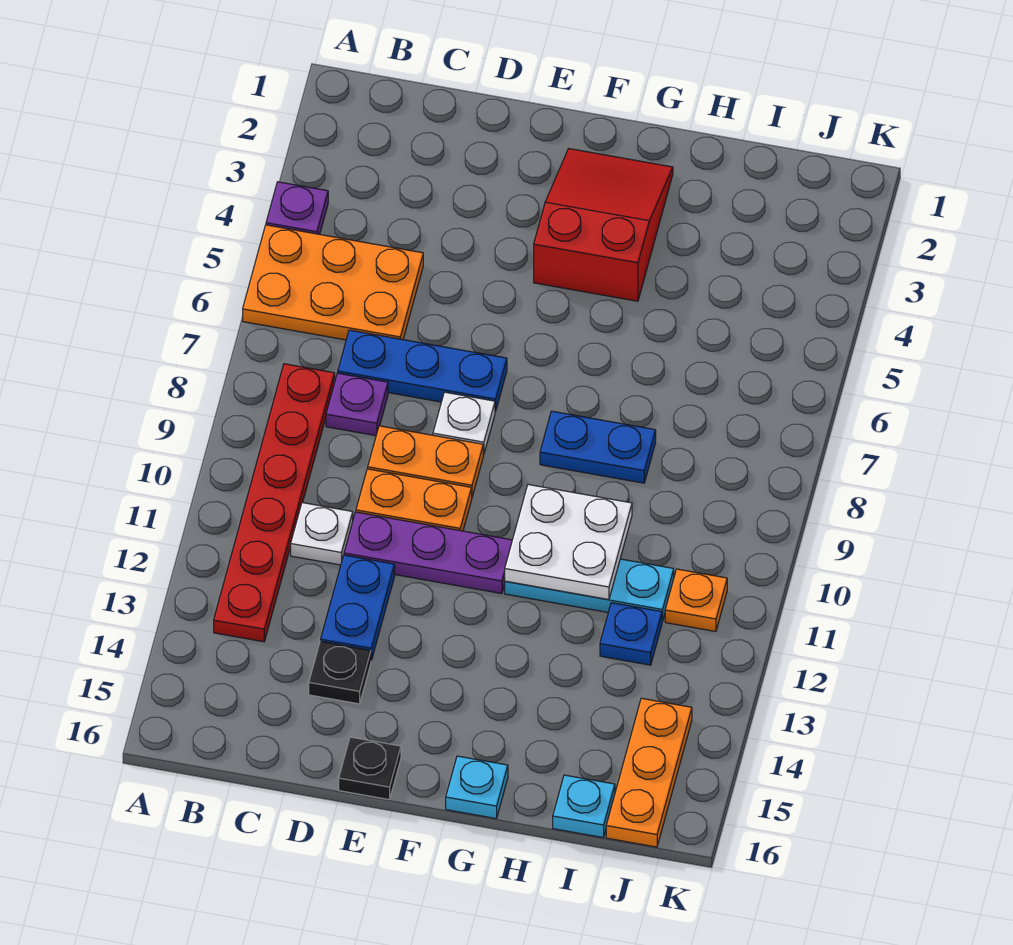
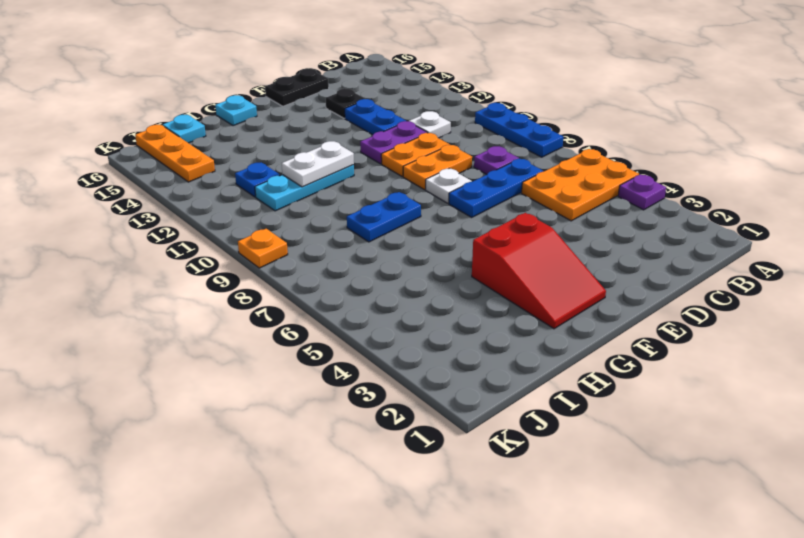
none -> blue 1x3 plate [475,103,563,157]
red 1x6 plate [214,364,335,642] -> none
purple 1x3 plate [344,512,512,594] -> purple 1x2 plate [360,121,427,164]
black 1x1 plate [339,737,401,799] -> black 1x2 plate [265,68,329,106]
white 2x2 plate [505,485,632,600] -> white 1x2 plate [282,141,354,187]
orange 1x1 plate [665,569,727,632] -> orange 1x1 plate moved to [238,229,288,268]

